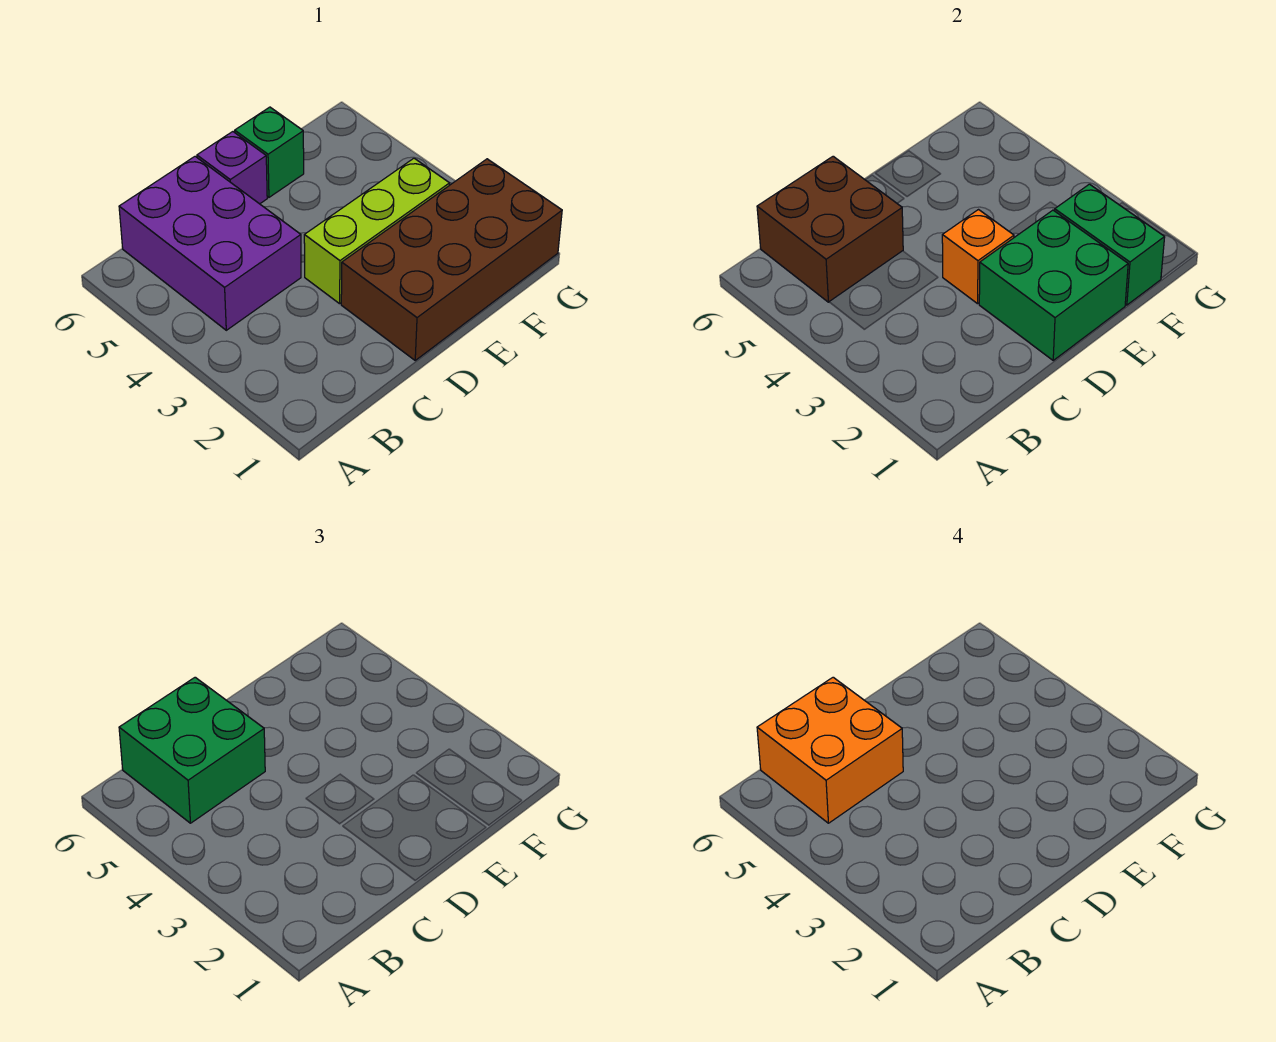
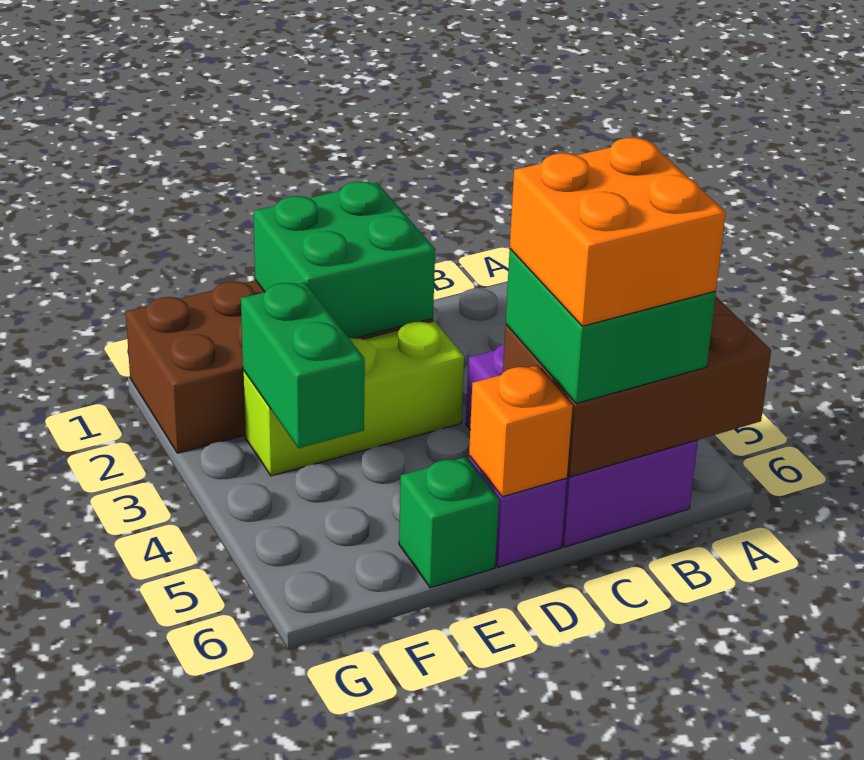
brown 2x2 brick [757,156,903,302] -> brown 2x3 brick [503,296,771,477]
orange 1x1 brick [942,210,1014,304] -> orange 1x1 brick moved to [469,365,573,497]
green 1x2 brick [1055,184,1165,305] -> green 1x2 brick moved to [241,282,365,448]

